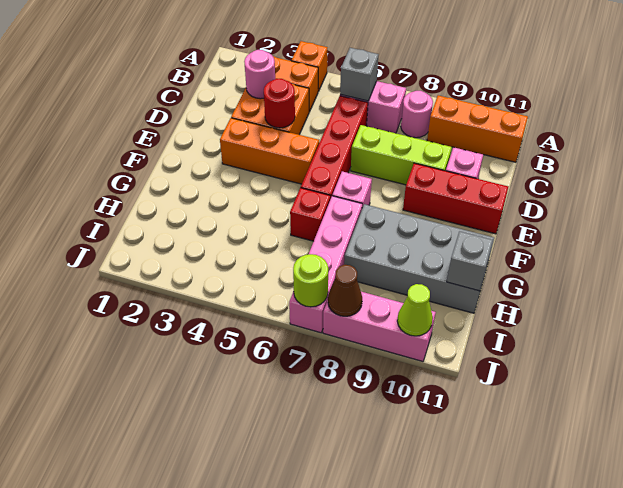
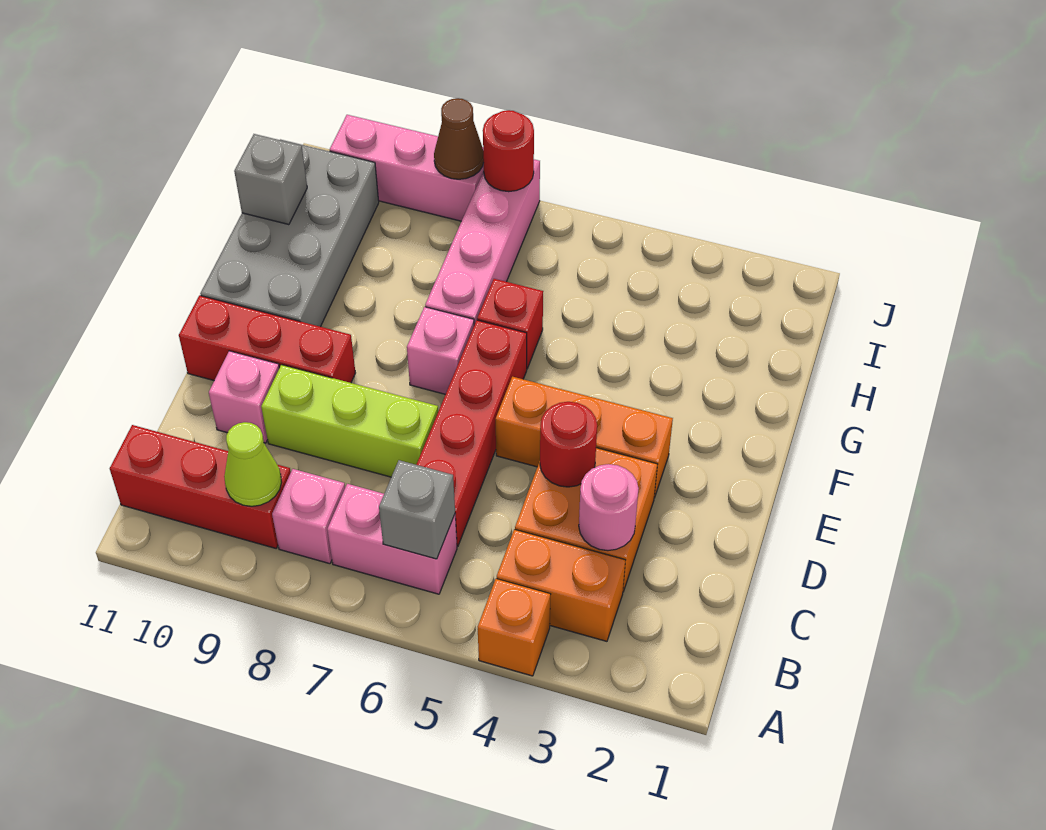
pink 1x1 round brick [401,91,433,138] -> pink 1x1 brick [272,469,345,564]
orange 1x3 brick [427,95,528,162] -> red 1x3 brick [110,425,291,548]
grey 2x4 brick [344,204,494,313] -> grey 2x4 brick turned to [200,139,379,327]
lime 1x1 round brick [293,254,328,307] -> red 1x1 round brick [483,110,534,192]
lime 1x1 cone [397,284,433,336] -> lime 1x1 cone moved to [224,422,282,506]

